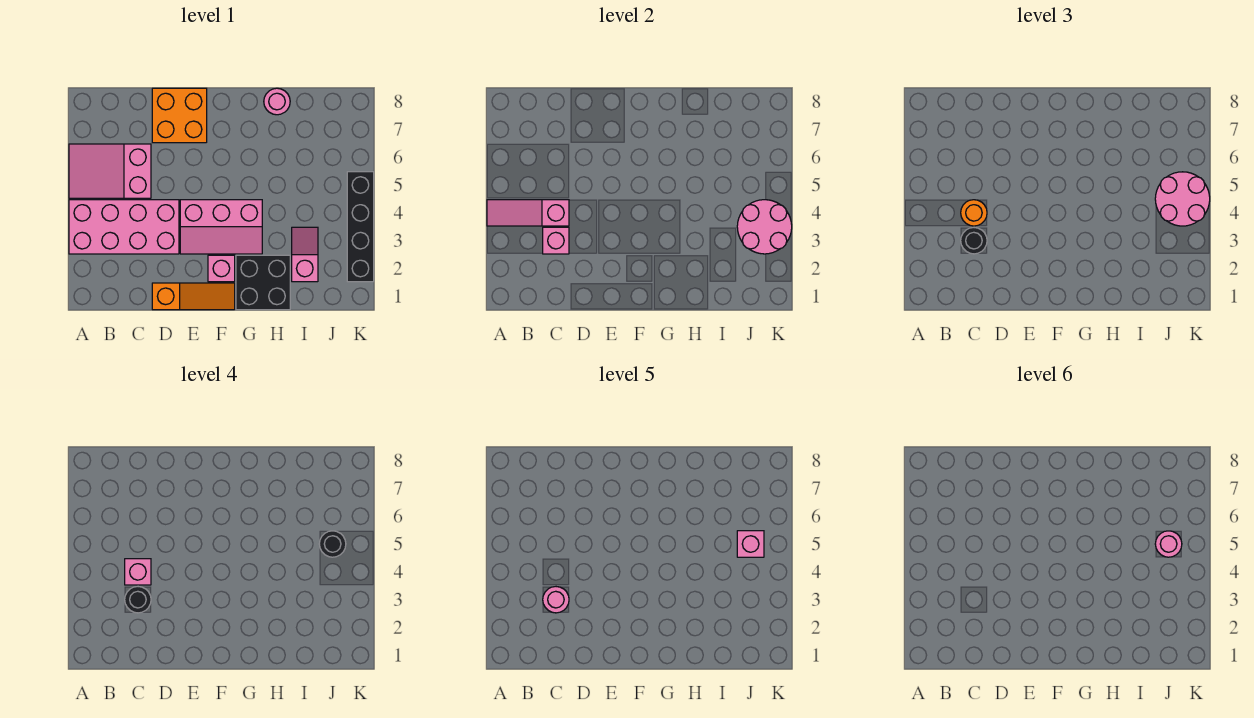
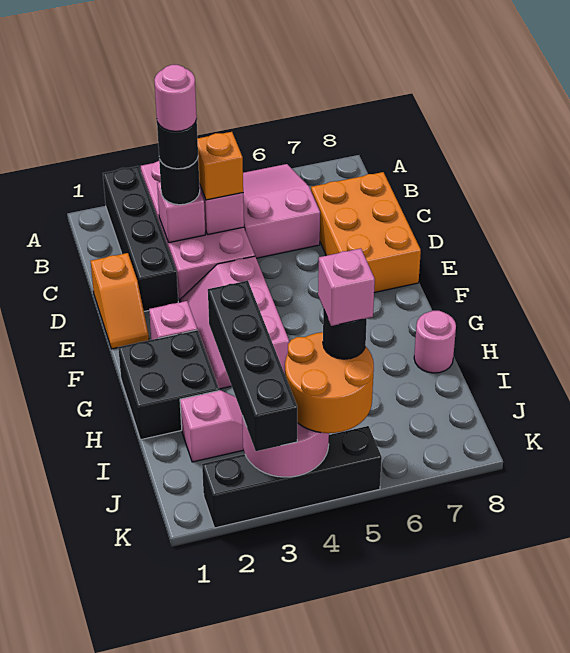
none -> black 1x4 brick [103,166,178,311]
orange 1x1 round brick [961,200,987,226] -> orange 1x1 brick [197,132,243,200]
pink 1x1 brick [125,559,151,585] -> none
orange 1x3 slope [152,283,235,310] -> orange 1x2 slope [91,253,149,349]
orange 2x2 brick [152,88,207,143] -> orange 2x3 brick [311,172,421,293]
none -> black 1x4 brick [208,281,297,451]
pink 2x2 round brick [1155,172,1210,226] -> orange 2x2 round brick [285,332,374,433]
pink 1x1 round brick [1155,531,1182,557] -> none

